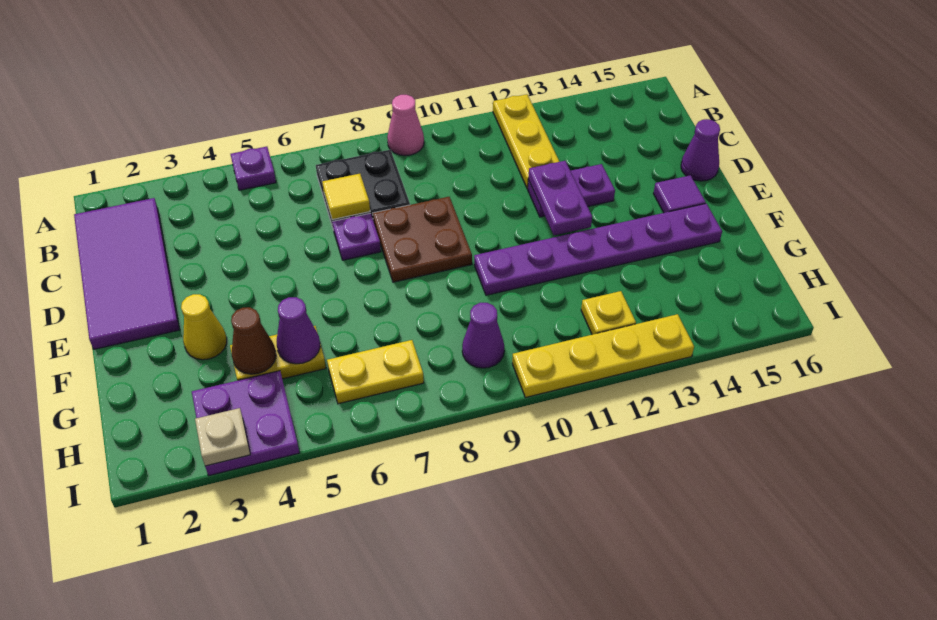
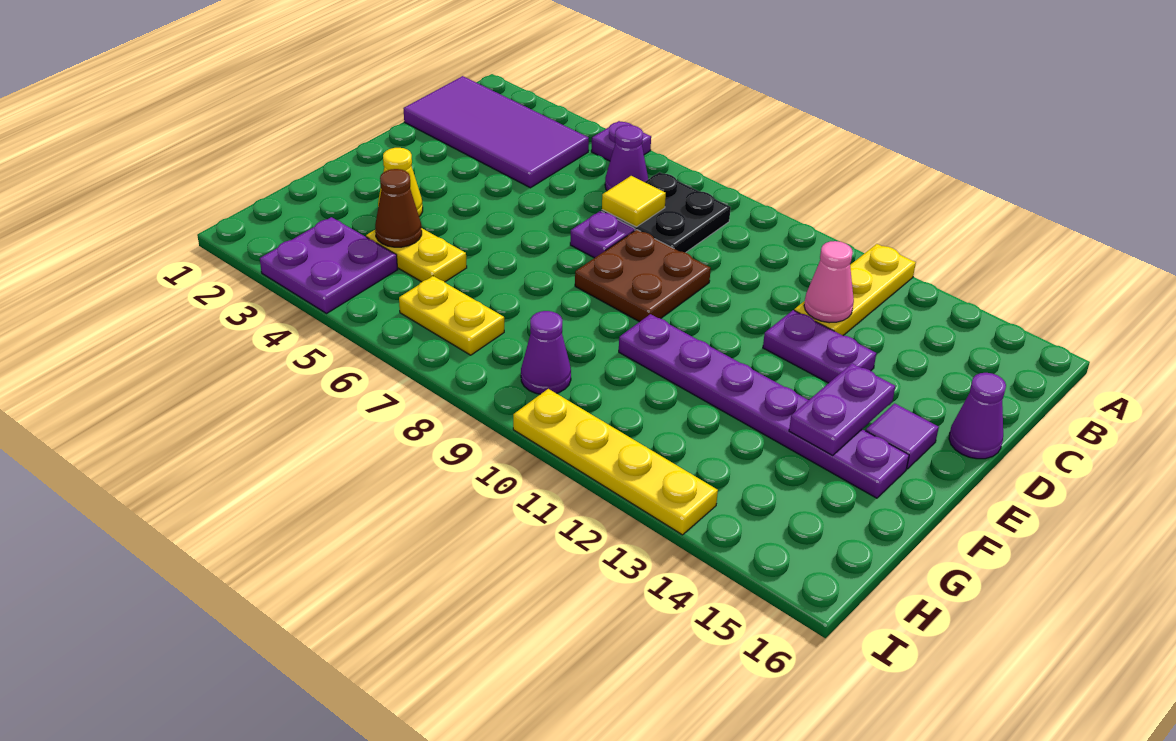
pink 1x1 cone [387,95,424,156] -> pink 1x1 cone moved to [804,241,854,323]
purple 2x4 tile [74,198,179,349] -> purple 2x4 tile turned to [403,76,589,188]
purple 1x2 plate [528,161,592,235] -> purple 1x2 plate moved to [789,363,895,455]
purple 1x1 cone [277,297,320,364] -> purple 1x1 cone moved to [605,125,648,191]
yellow 1x1 plate [581,291,636,335] -> none
tan 1x1 plate [195,408,250,466] -> none

